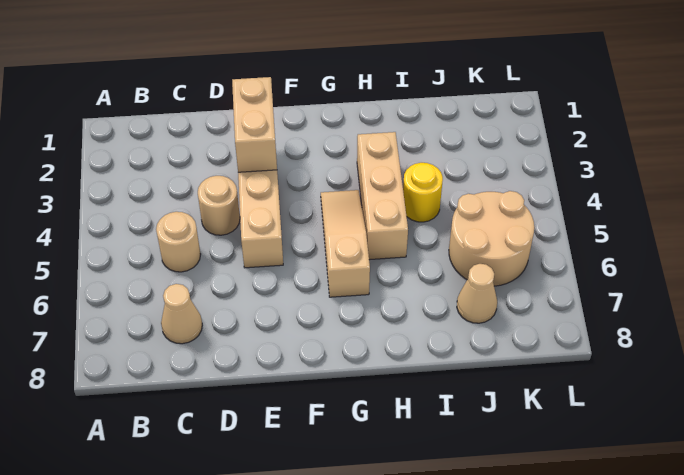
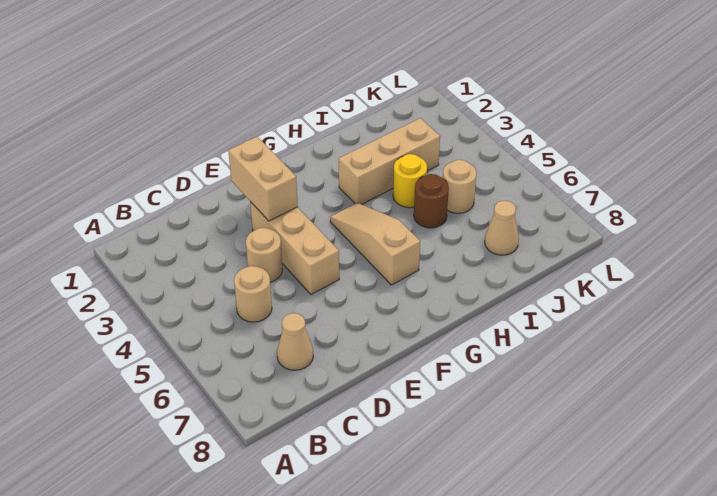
tan 1x3 brick [357,132,408,260] -> tan 1x3 brick turned to [339,118,440,204]
none -> brown 1x1 round brick [414,174,449,228]
tan 2x2 round brick [449,191,534,286] -> tan 1x1 round brick [443,160,477,213]

